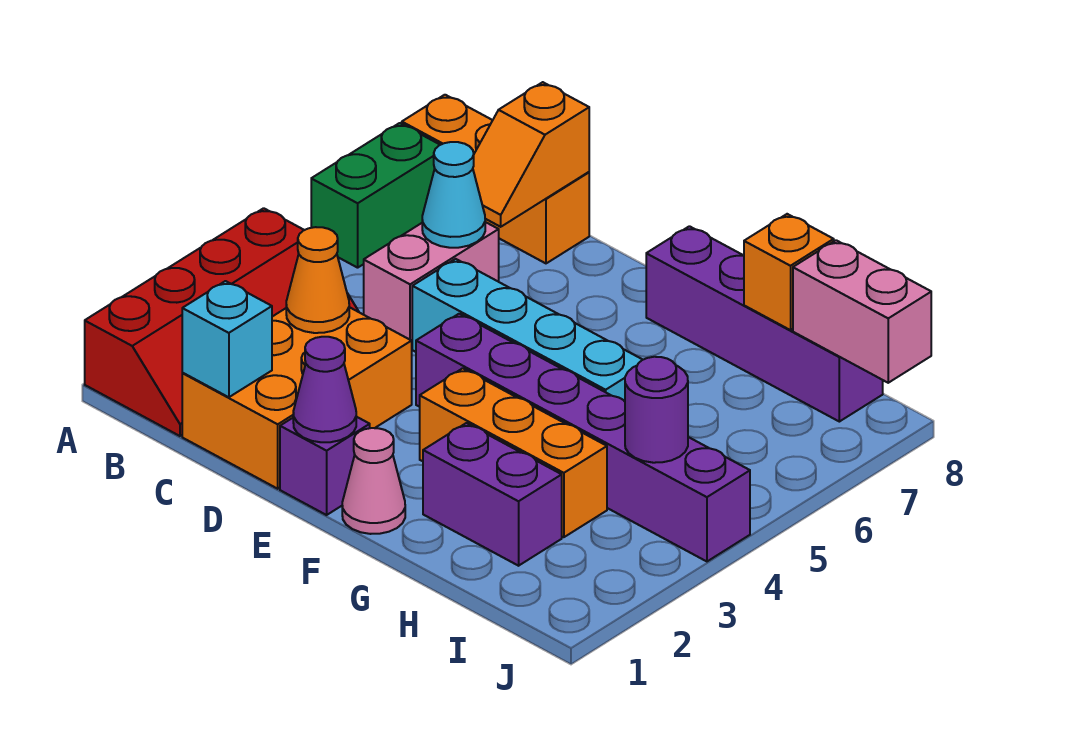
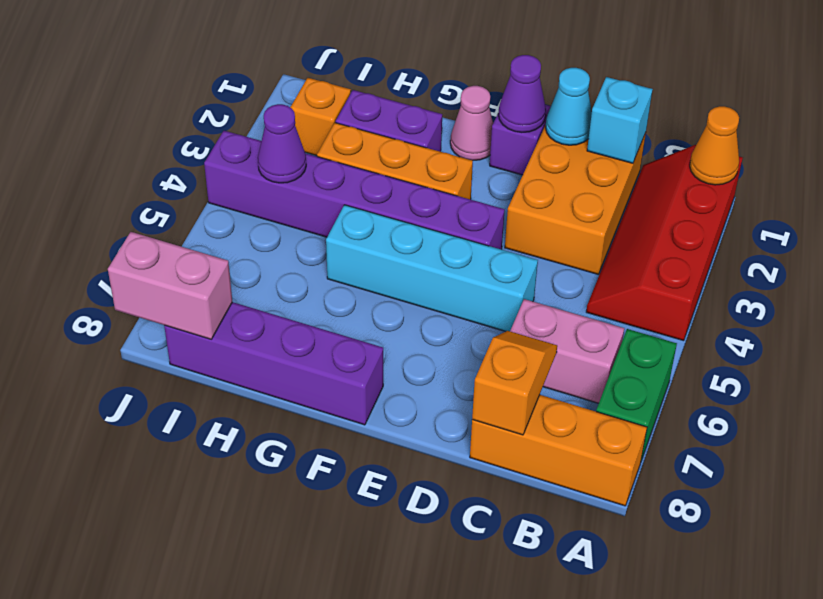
orange 1x1 cone [286,227,349,333] -> orange 1x1 cone moved to [690,106,739,185]
pink 1x2 brick [364,222,499,341] -> pink 1x2 brick turned to [510,299,624,403]
cyan 1x1 cone [422,142,485,248] -> cyan 1x1 cone moved to [545,68,592,145]
orange 1x1 brick [744,214,834,330] -> orange 1x1 brick moved to [290,78,351,156]
purple 1x1 round brick [625,357,688,463] -> purple 1x1 cone [258,104,306,183]

